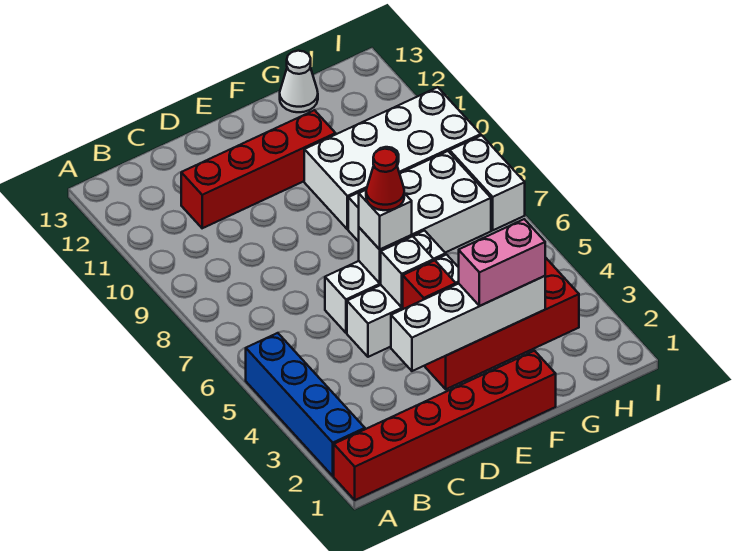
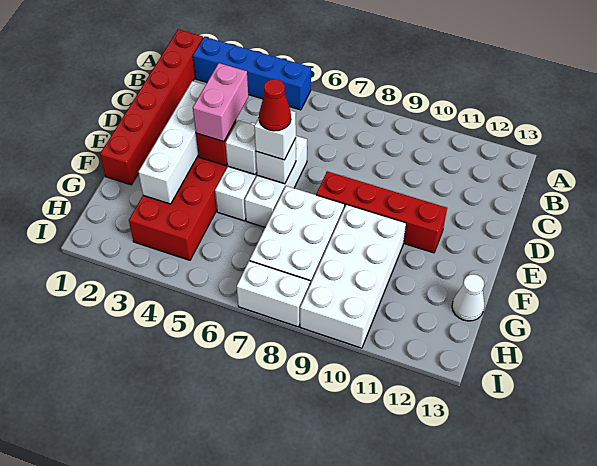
red 1x4 brick [181,110,336,228] -> red 1x4 brick turned to [316,171,447,253]
pink 1x2 brick [459,219,545,306] -> pink 1x2 brick moved to [193,63,248,142]

